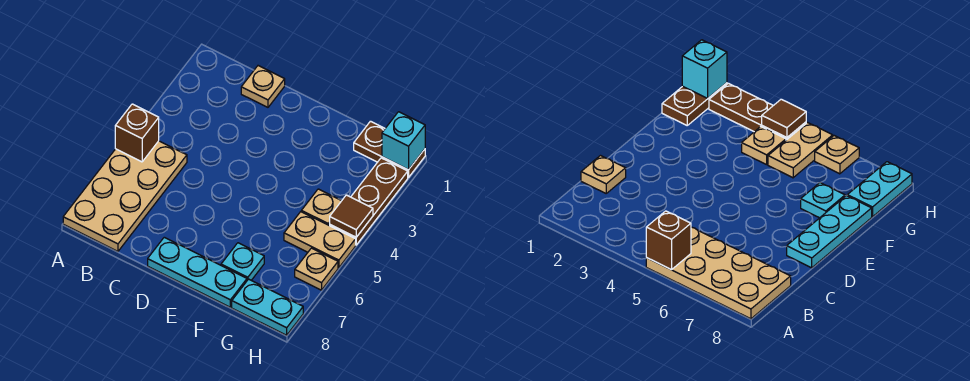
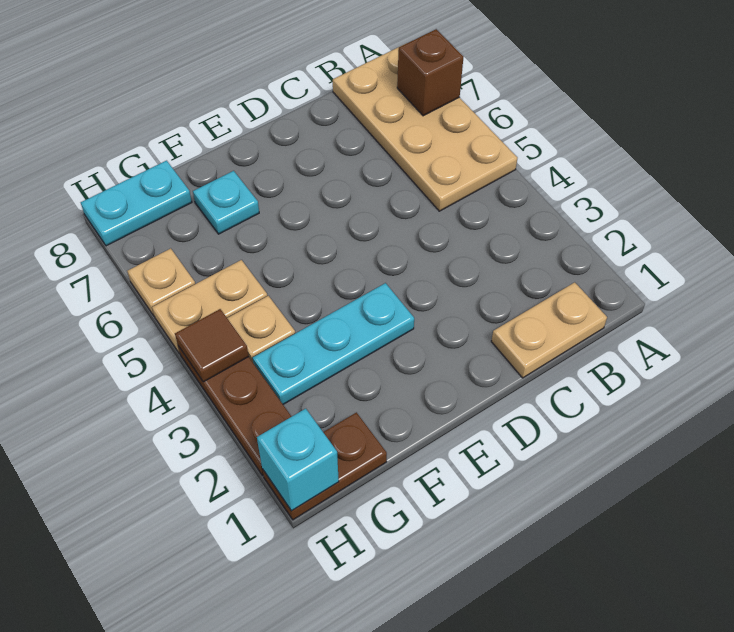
brown 1x1 brick [115,104,159,162] -> brown 1x1 brick moved to [397,29,463,116]
tan 1x1 plate [241,66,285,107] -> tan 1x2 plate [491,282,607,378]
cyan 1x3 plate [148,237,247,307] -> cyan 1x3 plate moved to [253,283,414,404]

